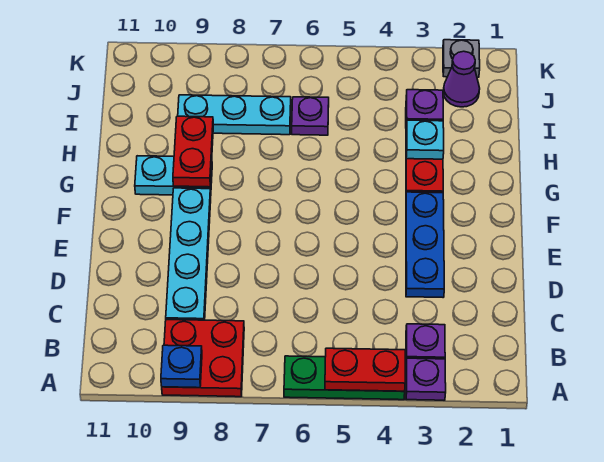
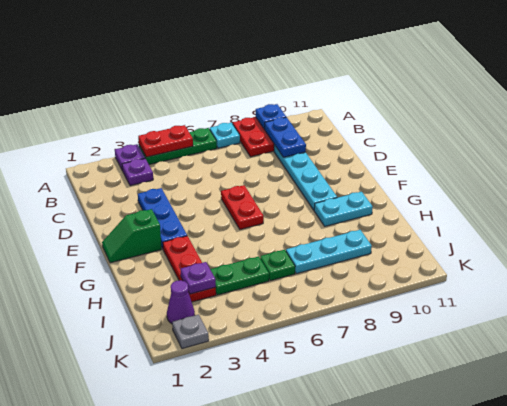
none -> blue 1x2 plate [265,117,306,157]
none -> green 1x2 slope [102,209,162,263]
red 1x2 plate [173,116,213,187] -> red 1x2 plate moved to [221,185,264,229]
cyan 1x1 plate [406,120,444,159] -> cyan 1x1 plate moved to [210,123,240,148]
none -> green 1x2 plate [210,256,269,295]
purple 1x1 plate [292,97,329,135] -> green 1x1 plate [260,250,295,281]

